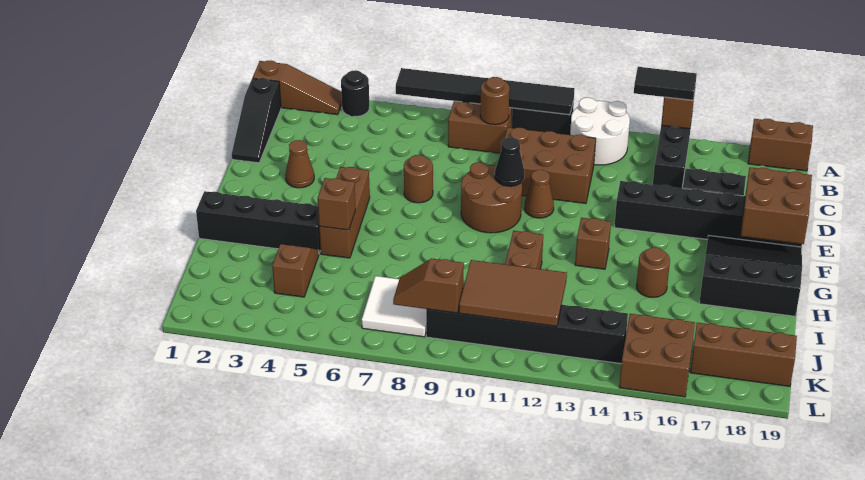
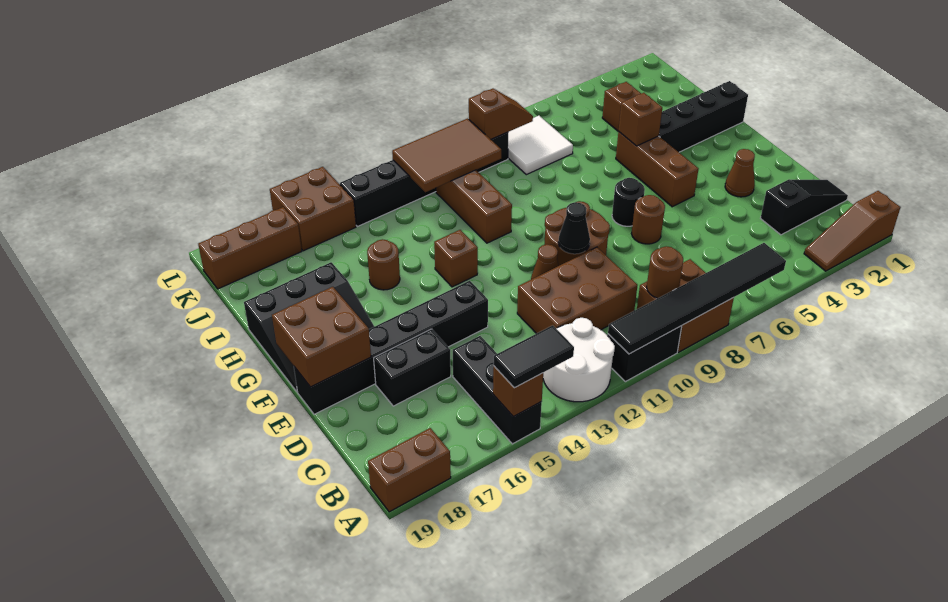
black 1x1 round brick [341,70,369,117] -> black 1x1 round brick moved to [612,178,645,226]
black 1x3 slope [232,78,281,163] -> black 1x3 slope turned to [761,179,848,235]

